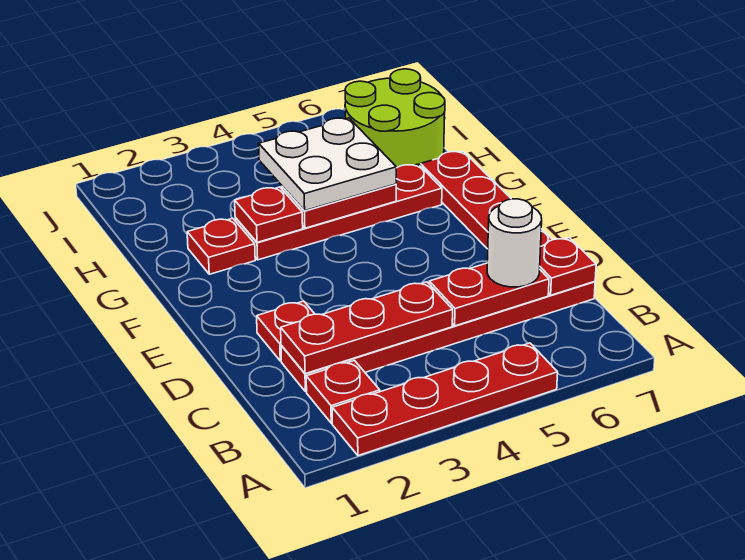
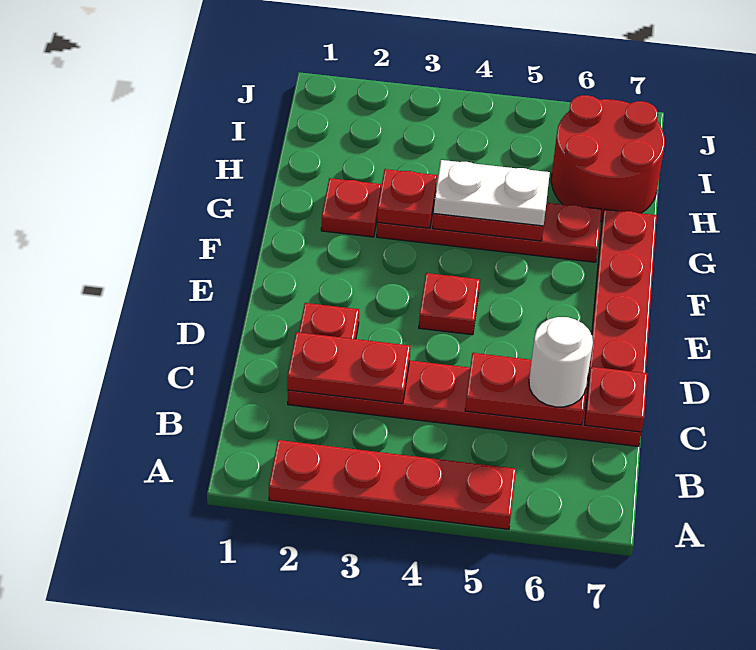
red 1x1 plate [306,361,380,423] -> red 1x1 plate moved to [419,273,480,335]
red 1x3 plate [281,282,453,374] -> red 1x2 plate [287,332,410,404]
white 2x2 plate [259,118,396,211] -> white 1x2 plate [434,160,550,226]
lime 2x2 round brick [345,69,445,168] -> red 2x2 round brick [551,95,665,222]

